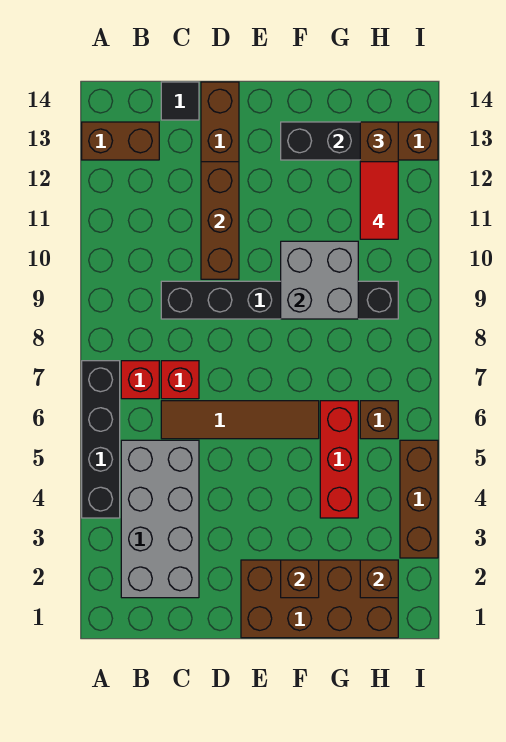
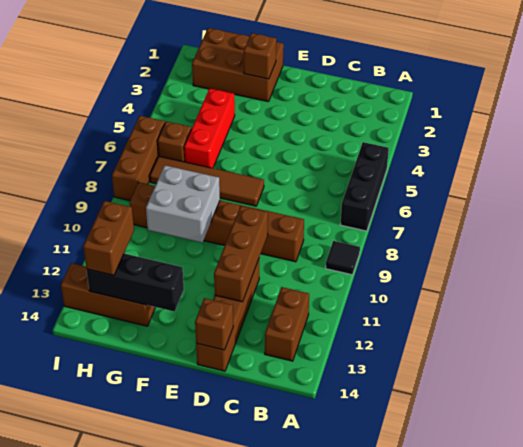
black 1x4 brick [82,361,120,518] -> black 1x3 brick [340,142,389,231]
brown 1x2 brick [82,122,159,160] -> brown 1x2 brick turned to [265,287,309,361]
grey 2x4 brick [121,440,199,598] -> none
red 1x1 brick [121,361,159,399] -> none
brown 1x4 tile [161,401,319,439] -> brown 1x4 tile moved to [150,156,264,206]
red 1x1 brick [161,361,199,399] -> none
black 1x6 brick [161,281,398,319] -> brown 1x6 brick [130,182,304,262]
black 1x1 tile [161,82,199,120] -> black 1x1 tile moved to [326,241,360,275]
brown 2x4 brick [241,560,398,638] -> brown 2x3 brick [192,28,283,102]
brown 1x1 brick [360,560,398,598] -> brown 1x1 brick moved to [195,298,233,350]
red 1x2 tile [360,162,398,239] -> none
brown 1x3 brick [400,440,438,558] -> brown 1x3 brick moved to [112,116,165,201]

